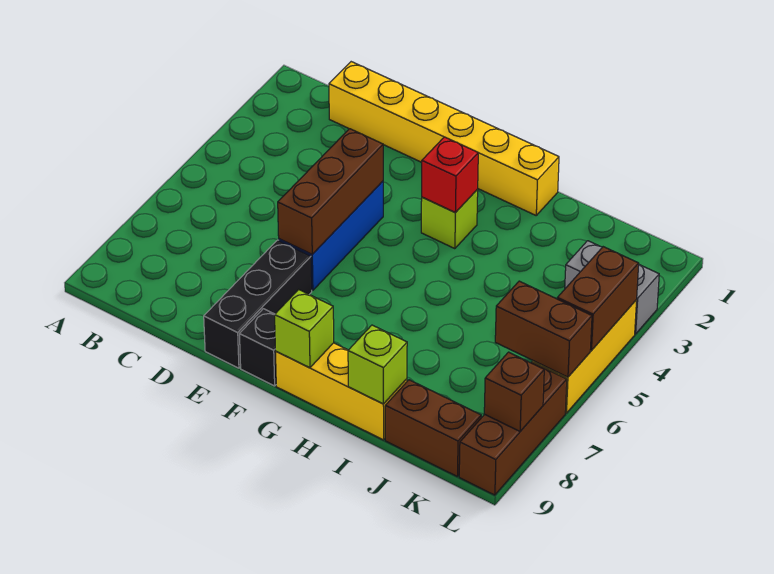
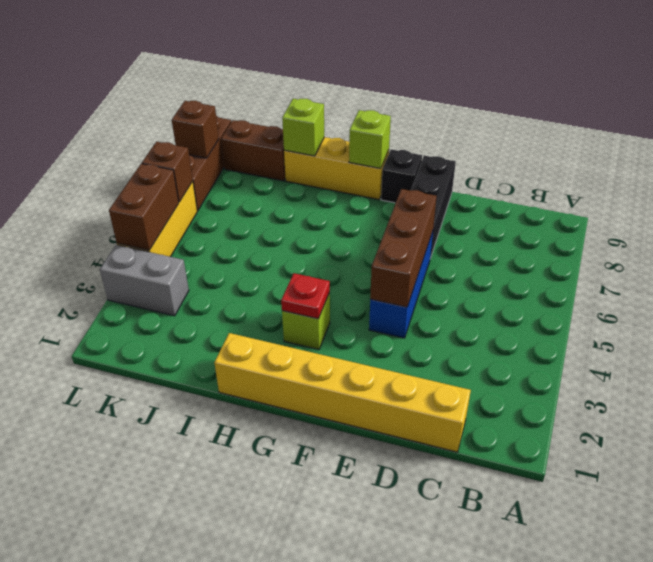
red 1x1 brick [422,137,478,213] -> red 1x1 plate [281,273,330,319]
brown 1x2 brick [495,281,592,377] -> brown 1x1 brick [142,142,193,202]

